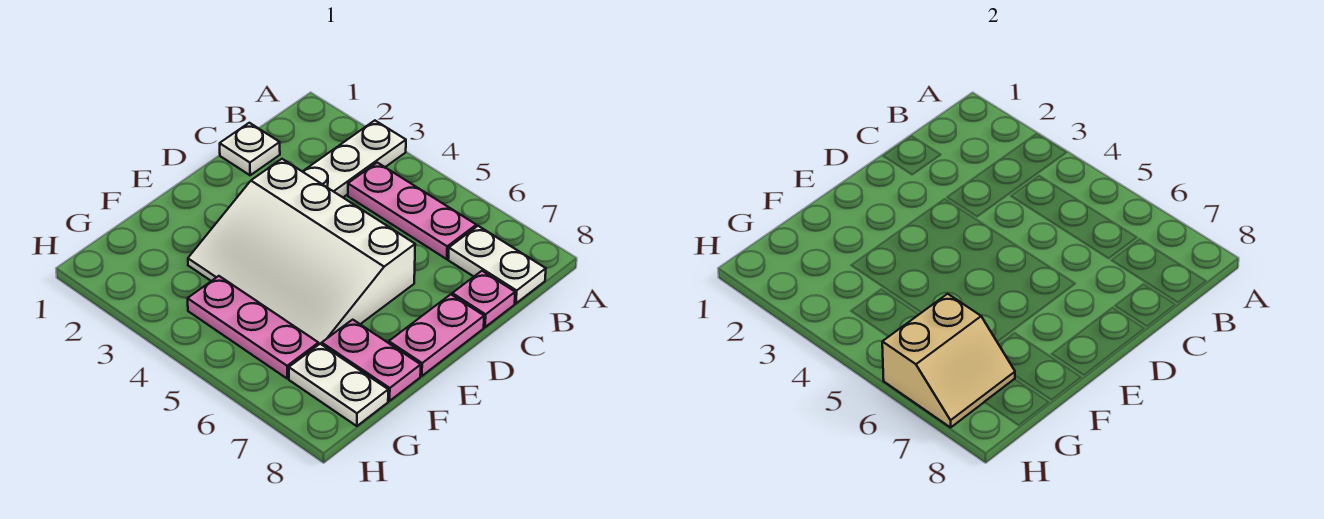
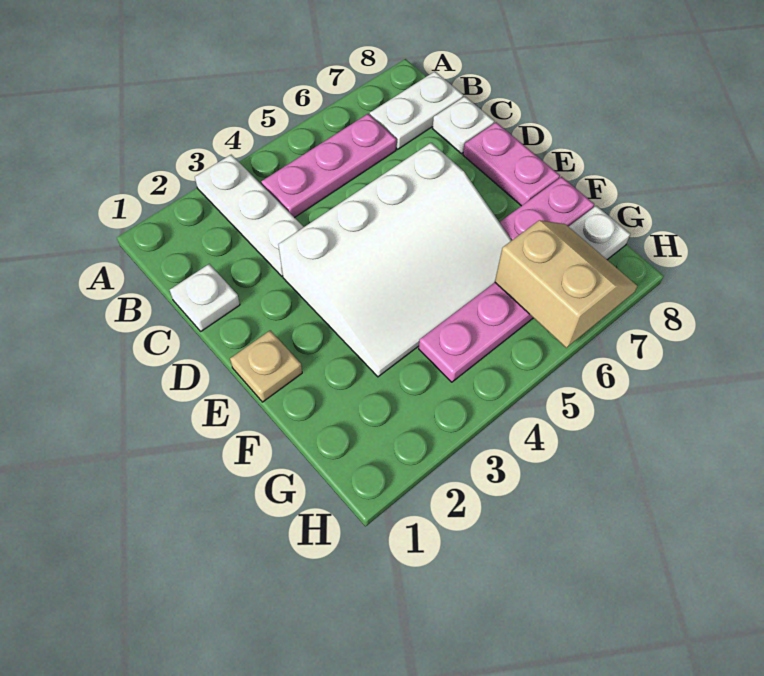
pink 1x1 plate [452,271,515,327] -> white 1x1 plate [433,96,494,154]
none -> tan 1x1 plate [230,330,302,402]

